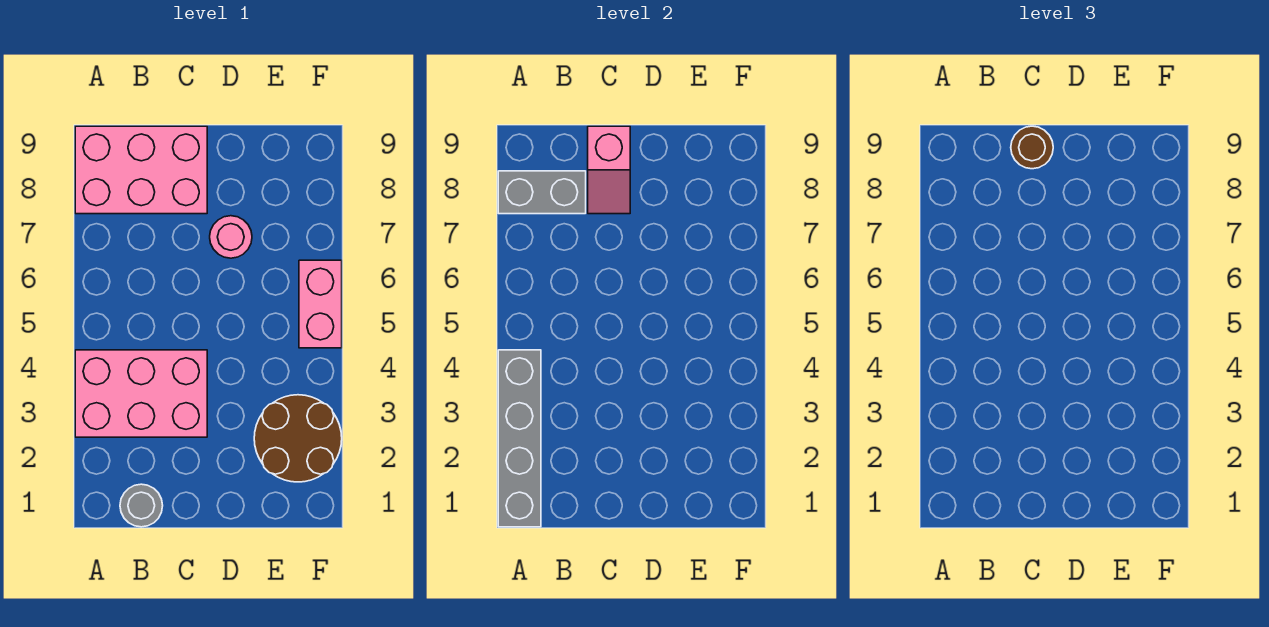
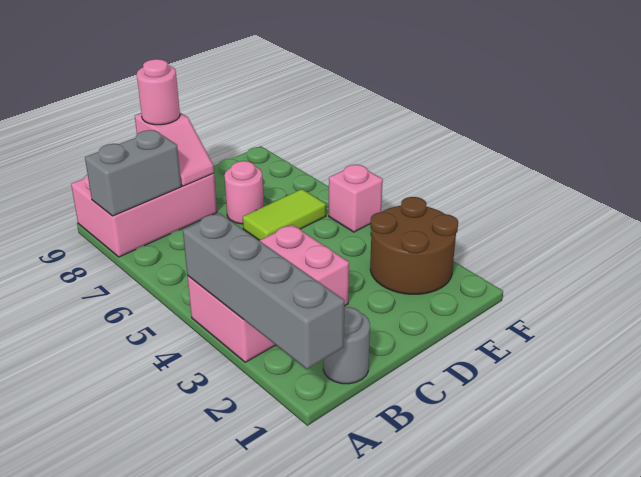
brown 1x1 round brick [1011,126,1053,169] -> pink 1x1 round brick [137,59,180,125]
none -> lime 1x2 tile [243,189,326,240]
pink 1x2 brick [299,260,342,348] -> pink 1x1 brick [329,164,383,232]

